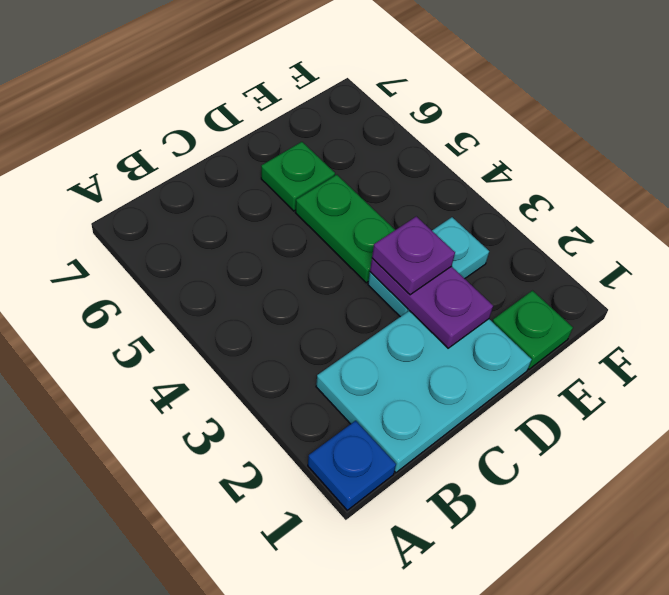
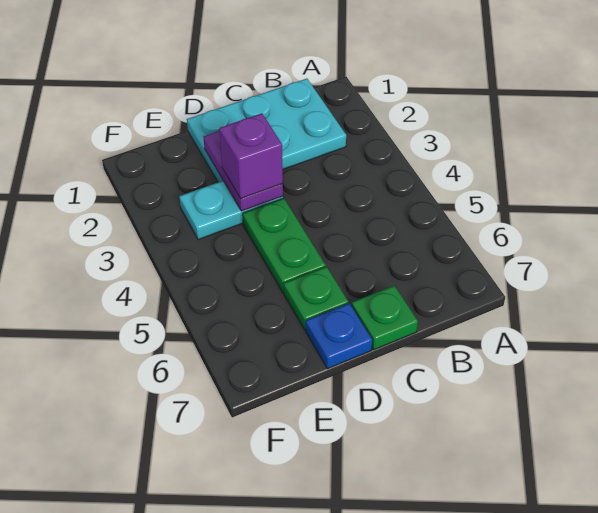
blue 1x1 plate [308,421,396,510] -> blue 1x1 plate moved to [306,303,372,369]
purple 1x1 plate [372,216,455,295] -> purple 1x1 brick [219,113,283,198]
green 1x1 plate [492,291,573,369] -> green 1x1 plate moved to [352,285,418,350]

